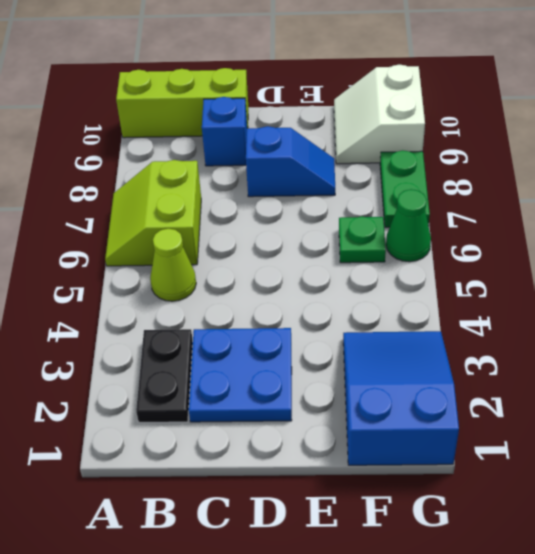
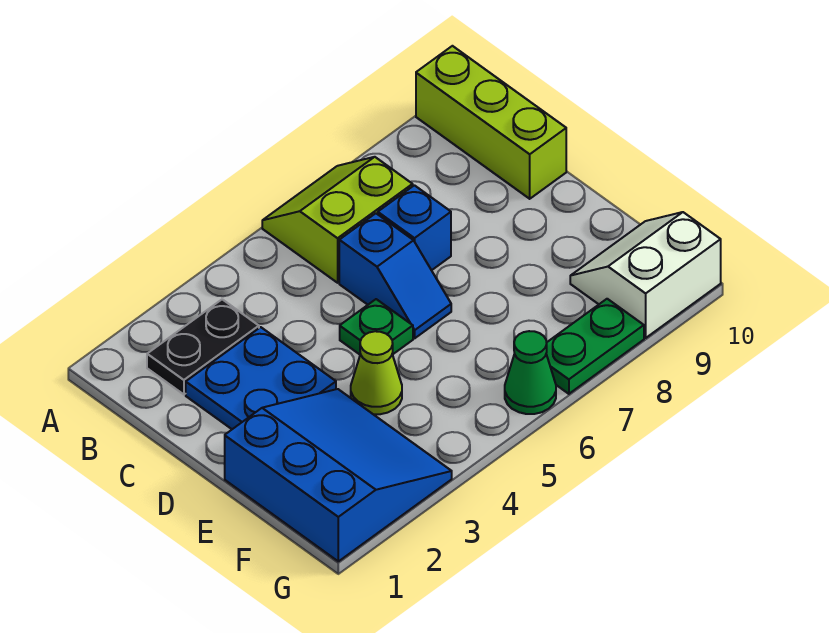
lime 1x1 cone [150,229,196,301] -> lime 1x1 cone moved to [351,331,402,414]
blue 1x1 brick [202,97,247,166] -> blue 1x1 brick moved to [378,185,451,270]
blue 1x2 slope [246,126,335,197] -> blue 1x2 slope moved to [339,213,451,338]
blue 2x3 slope [343,331,459,465] -> blue 3x3 slope [225,389,452,561]
green 1x1 plate [339,216,386,263] -> green 1x1 plate moved to [340,299,413,355]

